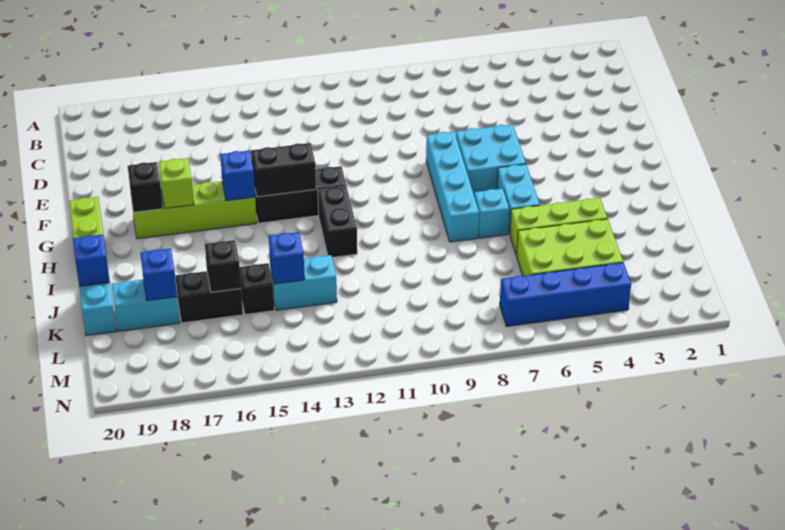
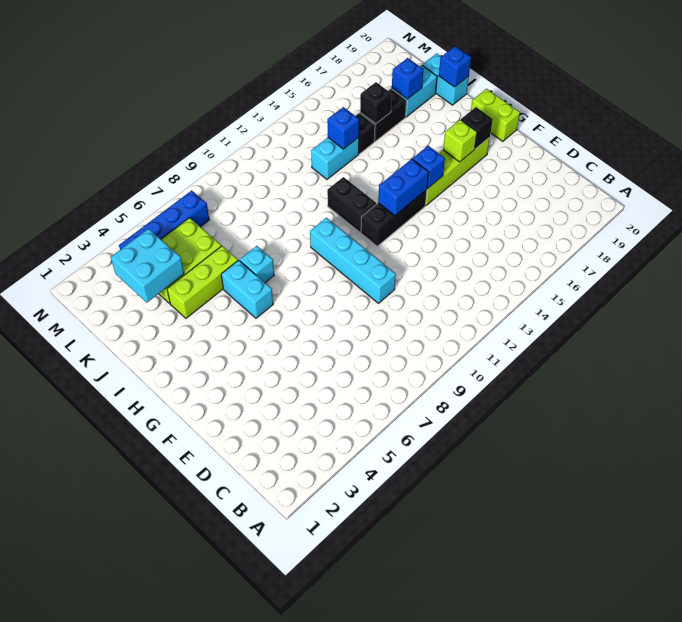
cyan 2x2 brick [456,124,526,194] -> cyan 2x2 brick moved to [111,229,184,303]
cyan 1x4 brick [426,132,479,242] -> cyan 1x4 brick moved to [310,218,396,303]
black 1x2 brick [251,143,316,197] -> blue 1x2 brick [378,159,429,216]

